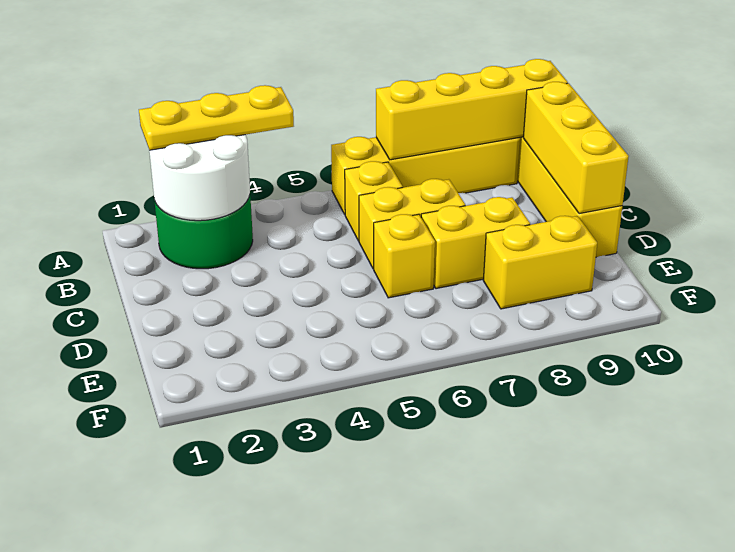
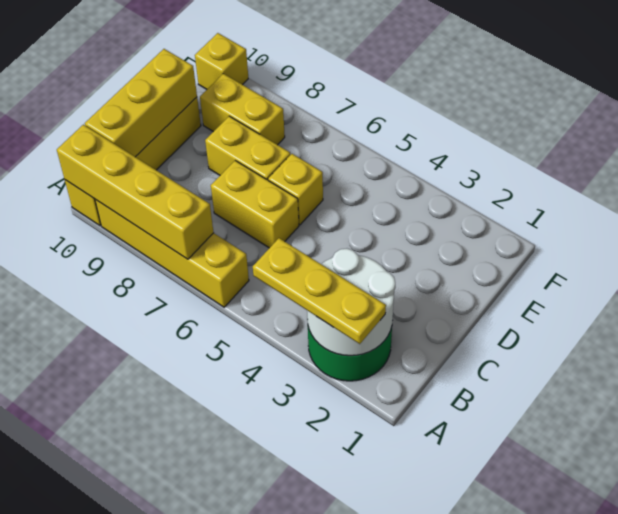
yellow 1x1 brick [345,161,403,241] -> yellow 1x1 brick moved to [195,33,248,89]

